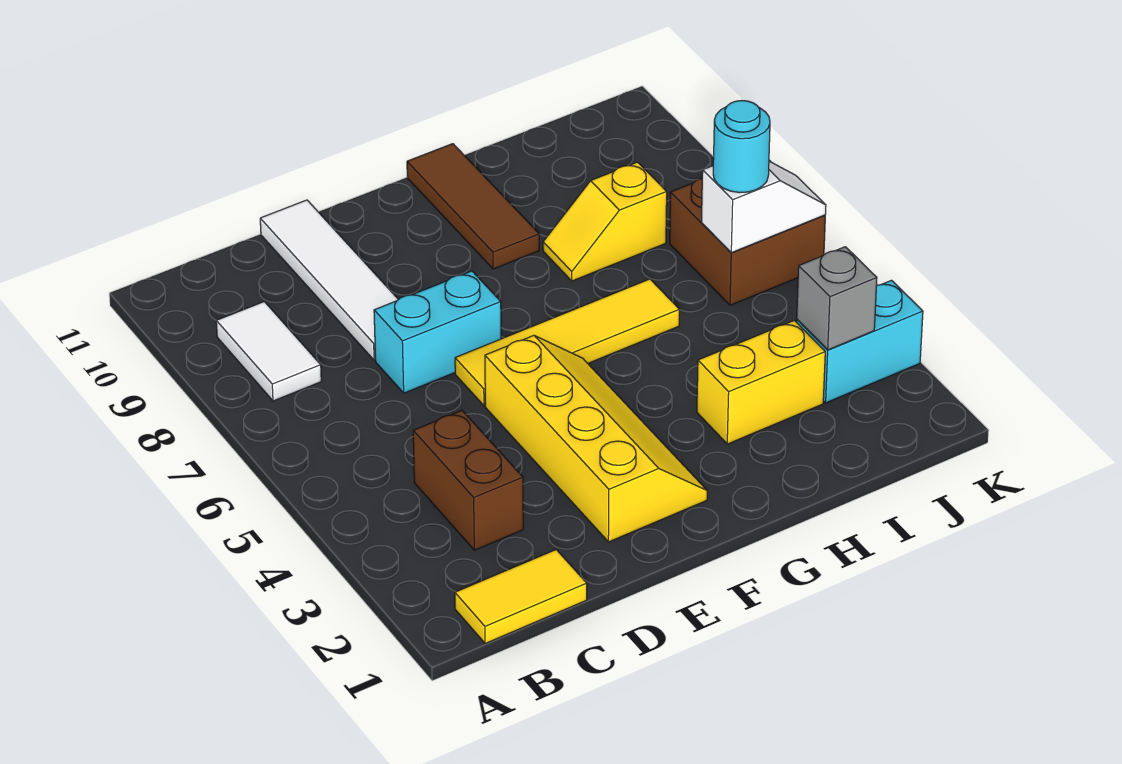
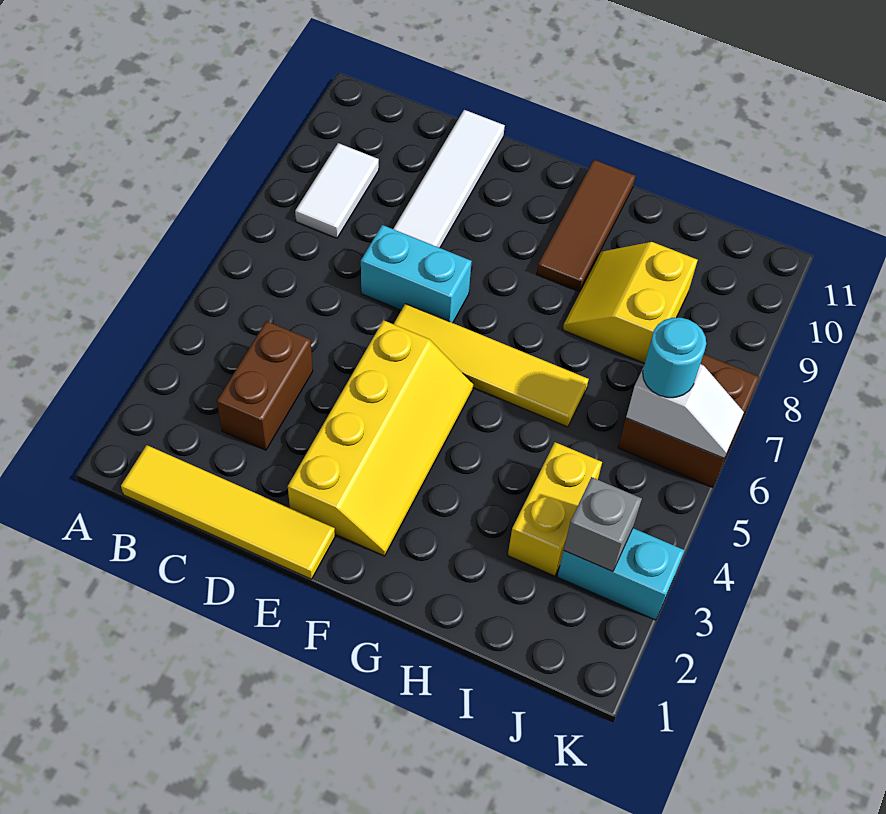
yellow 1x2 tile [455,550,587,644] -> yellow 1x4 tile [121,445,335,579]
yellow 1x2 brick [697,320,825,444] -> yellow 1x2 brick turned to [508,442,602,576]
yellow 1x2 slope [543,162,667,281] -> yellow 2x2 slope [563,242,698,363]

